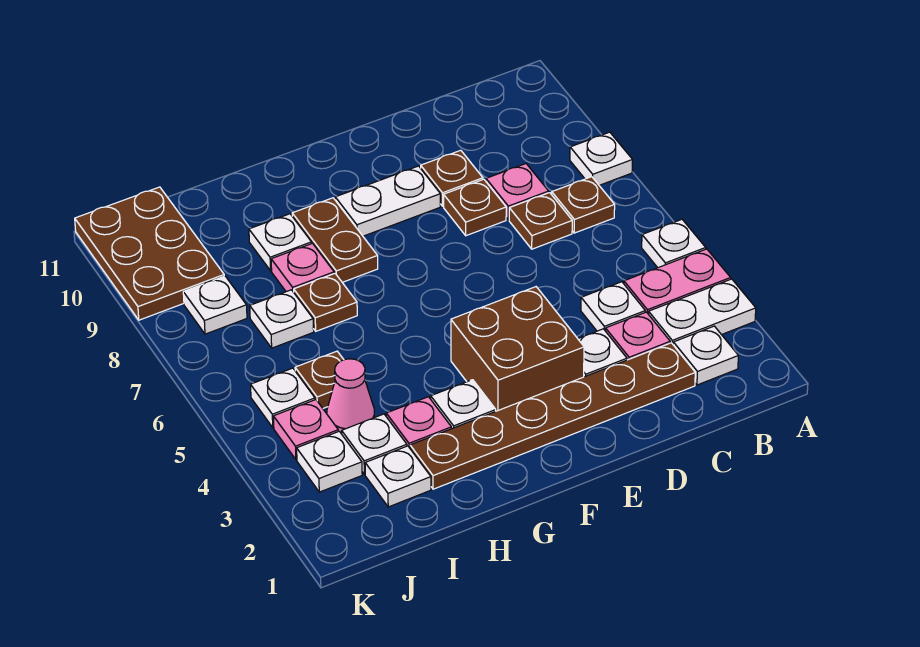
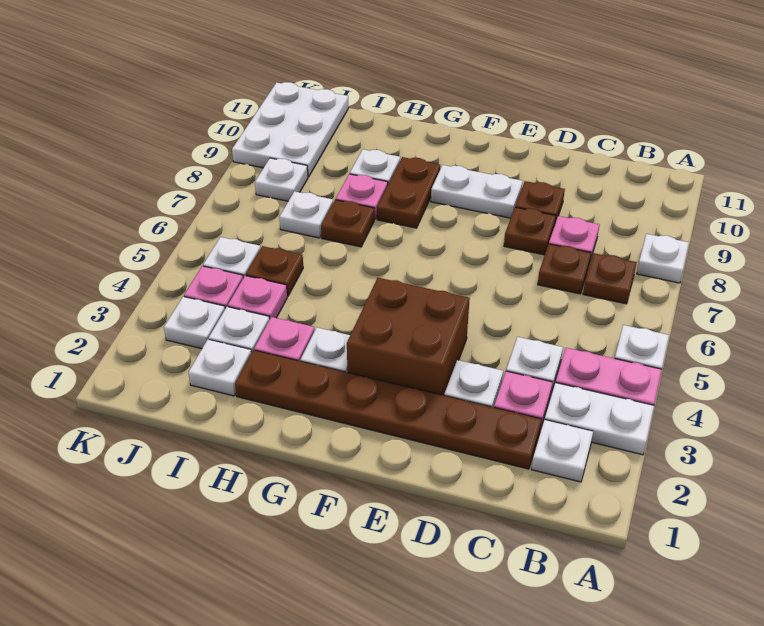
pink 1x1 cone [327,359,374,434] -> pink 1x1 plate [228,276,287,320]
brown 2x3 plate [75,187,224,320] -> white 2x3 plate [232,82,348,177]

